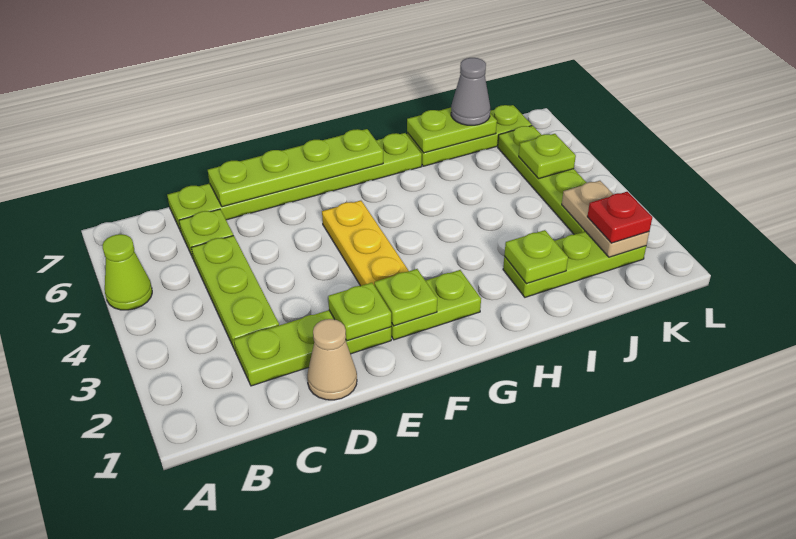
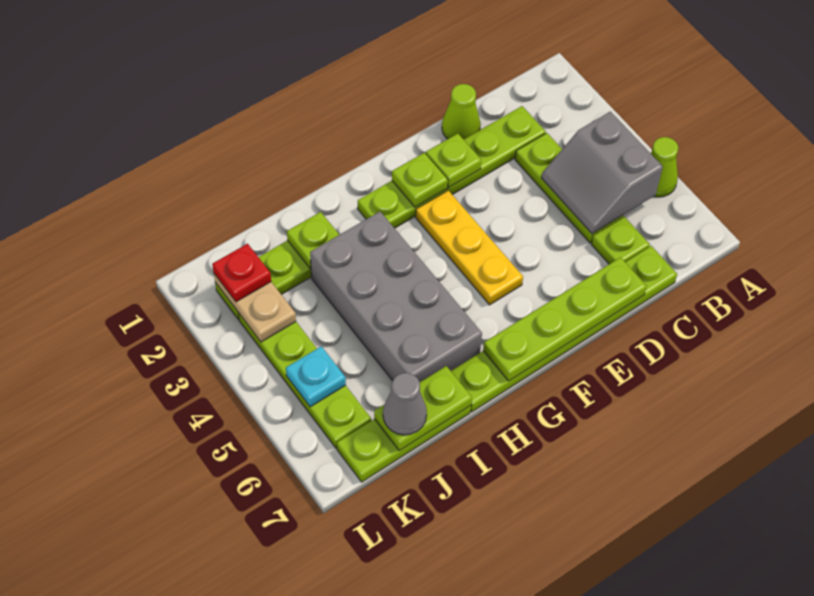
none -> grey 2x2 slope [542,112,663,234]
tan 1x1 cone [307,319,357,400] -> lime 1x1 cone [442,84,481,139]
none -> grey 2x4 brick [310,212,482,382]
lime 1x1 plate [519,134,576,178] -> cyan 1x1 plate [286,346,346,407]

